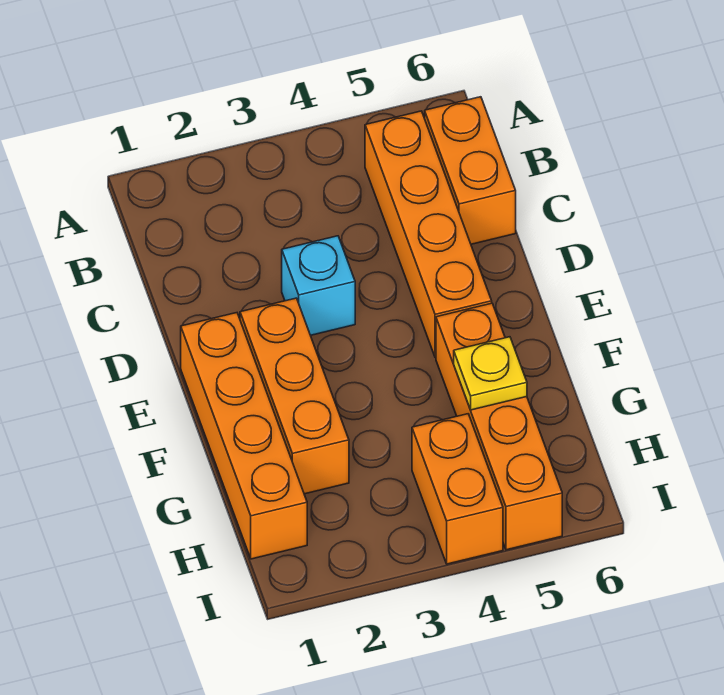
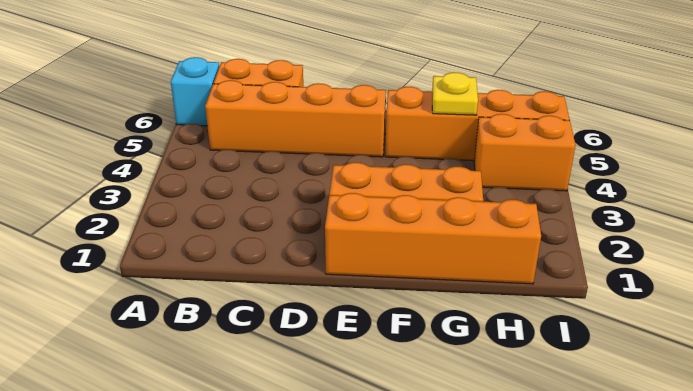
cyan 1x1 brick [282,236,355,335] -> cyan 1x1 brick moved to [171,57,219,126]

